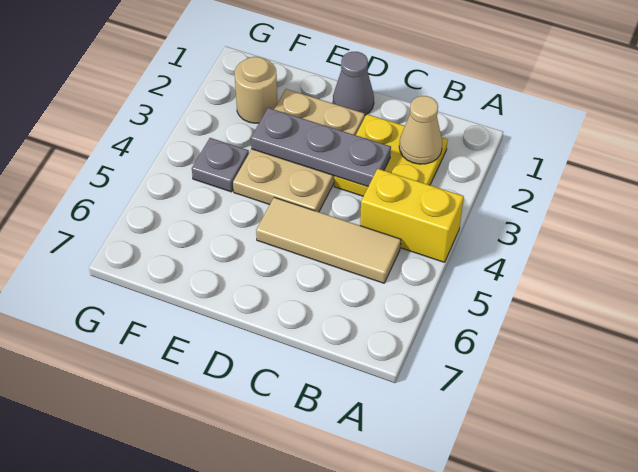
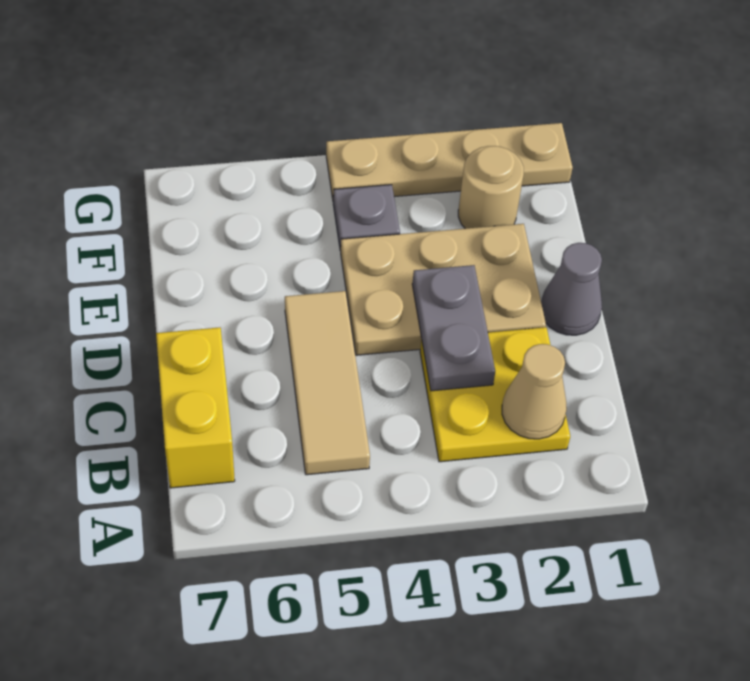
yellow 1x2 brick [360,169,464,262] -> yellow 1x2 brick moved to [156,327,235,488]
grey 1x3 plate [251,108,391,187] -> grey 1x2 plate [412,265,495,391]
none -> tan 1x4 plate [326,123,573,199]

